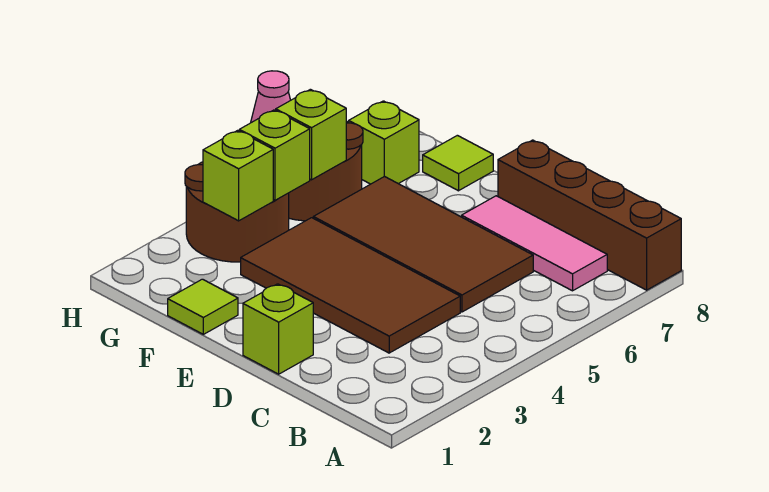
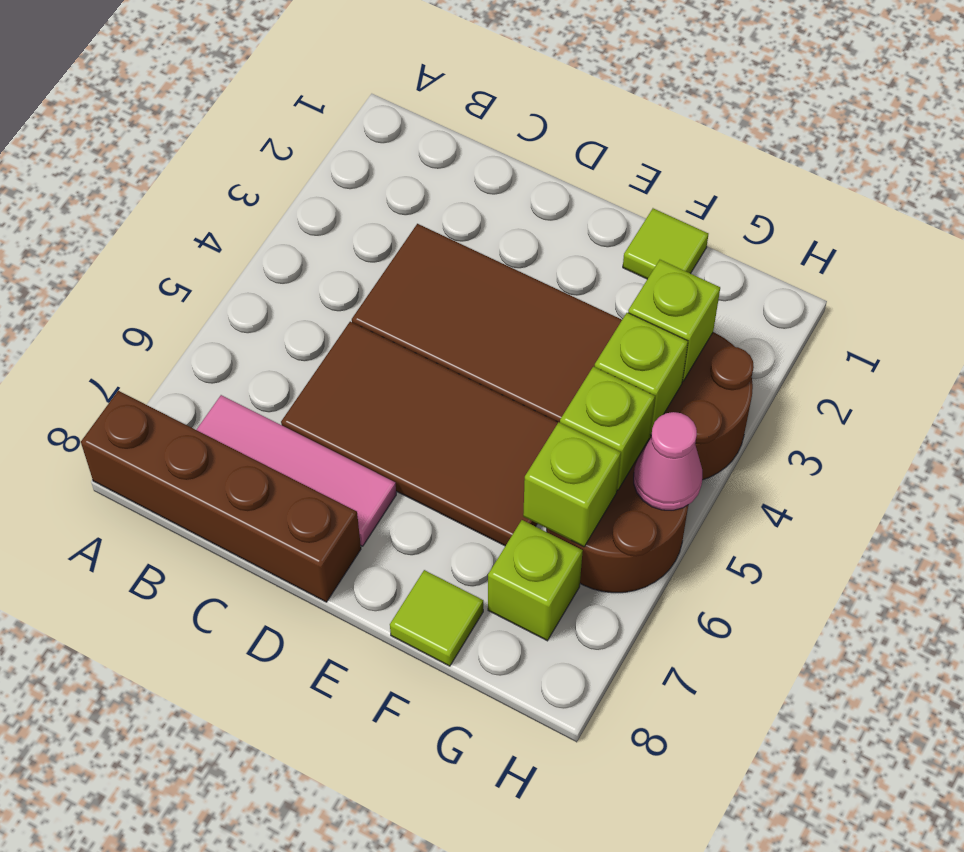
lime 1x1 brick [243,284,313,374] -> lime 1x1 brick moved to [523,422,621,547]

